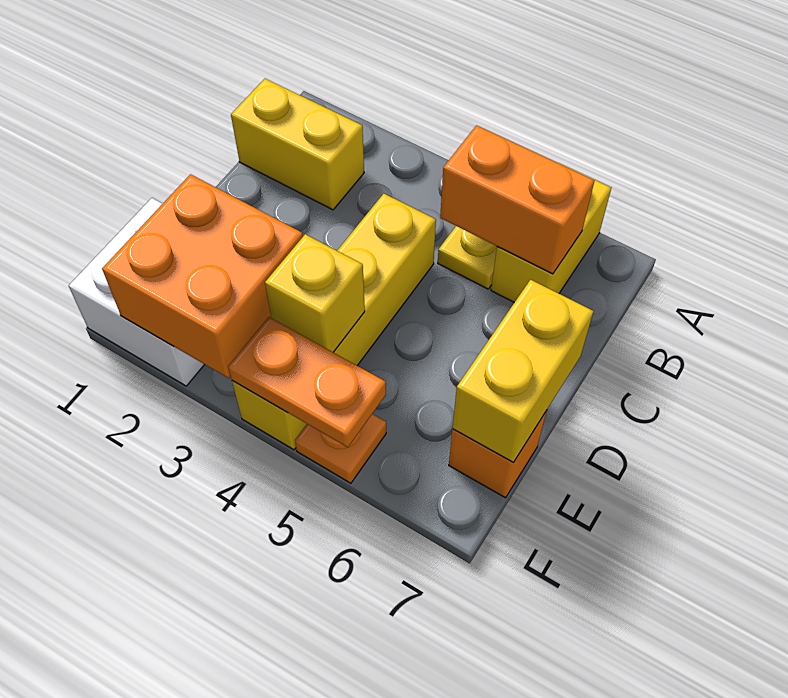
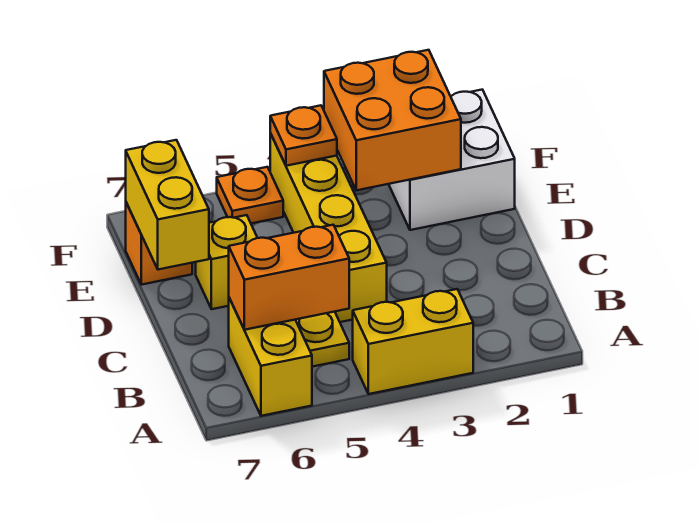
yellow 1x2 brick [231,79,364,210] -> yellow 1x2 brick moved to [353,289,473,394]
yellow 1x1 brick [265,234,365,352] -> yellow 1x1 brick moved to [196,215,257,309]
orange 1x2 plate [228,317,386,447] -> orange 1x1 plate [270,105,337,166]

